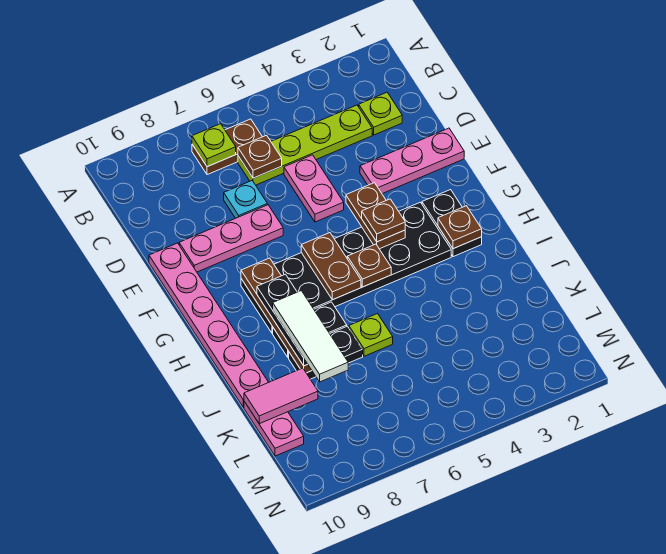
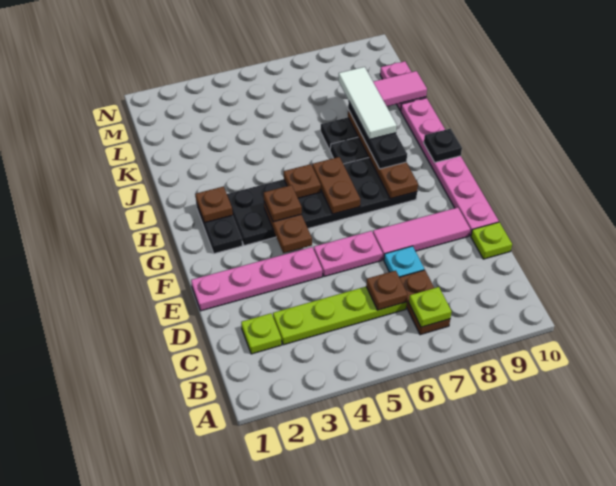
brown 1x2 plate [192,119,262,175] -> brown 1x2 plate turned to [399,270,450,335]
pink 1x2 plate [284,155,344,222] -> pink 1x2 plate turned to [314,231,383,277]
pink 1x3 plate [360,128,464,194] -> pink 1x4 plate [191,247,322,311]
pink 1x3 plate [179,205,283,272] -> pink 1x3 tile [373,207,470,260]
none -> black 1x1 plate [424,129,462,162]
lime 1x1 plate [349,314,393,356] -> lime 1x1 plate moved to [471,222,512,259]

